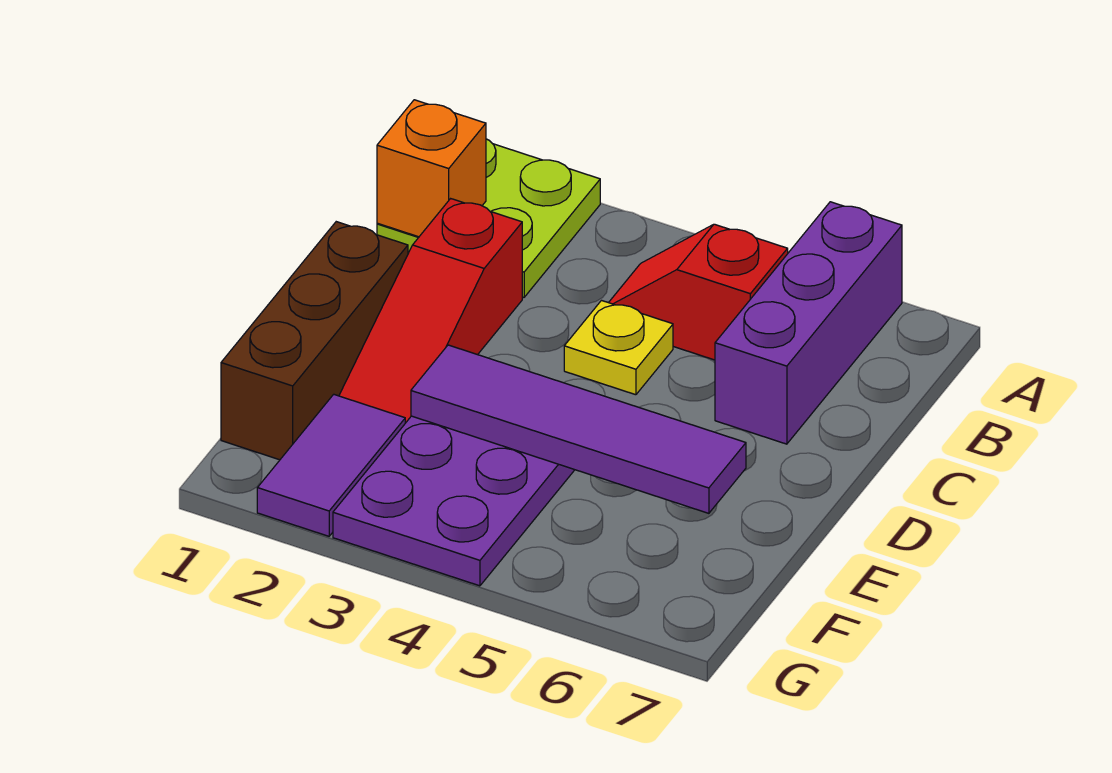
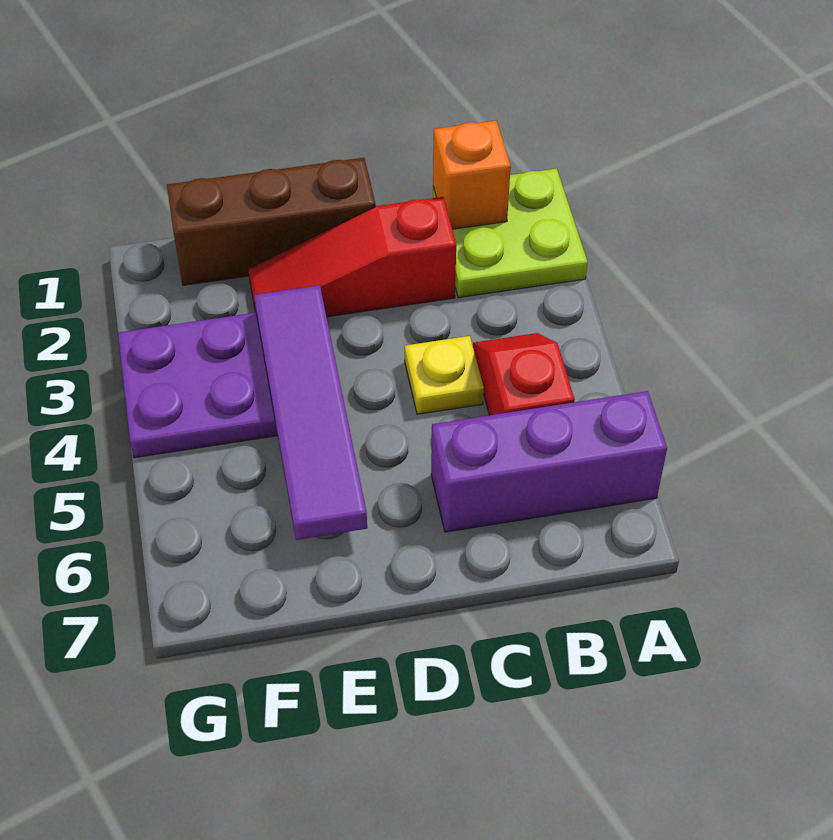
purple 1x2 tile [257,394,405,536] -> none

